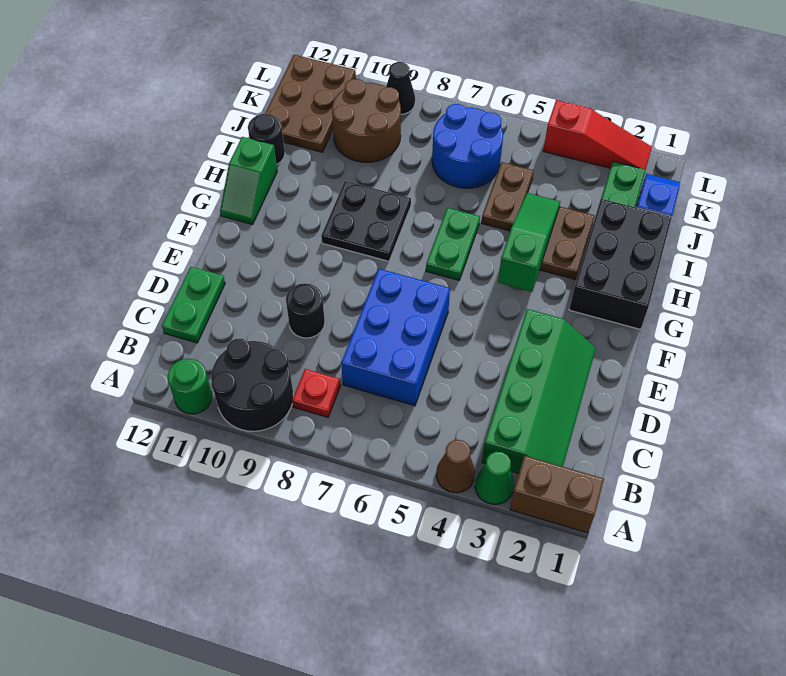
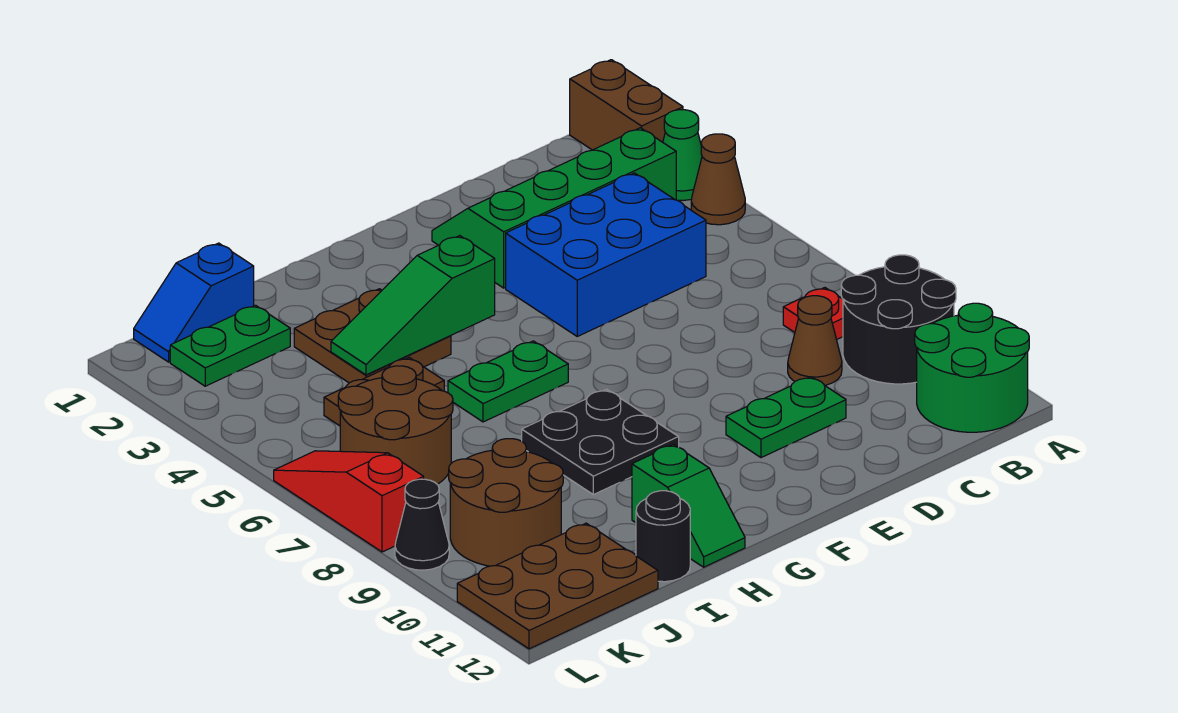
green 1x1 round brick [168,359,212,414] -> green 2x2 round brick [915,303,1029,432]
blue 2x3 brick [341,269,450,406] -> blue 2x3 brick moved to [506,173,706,336]
none -> brown 1x1 cone [788,296,842,385]
green 1x2 plate [162,267,225,343] -> green 1x2 plate moved to [726,377,846,458]
black 1x1 round brick [286,283,325,338] -> none
black 2x3 brick [569,199,672,330] -> none
green 1x2 slope [220,137,277,224] -> green 1x2 slope turned to [632,444,745,567]
blue 2x2 round brick [432,104,503,188] -> brown 2x2 round brick [338,366,453,484]
red 1x3 slope [543,100,652,169] -> red 1x3 slope moved to [274,451,424,552]

